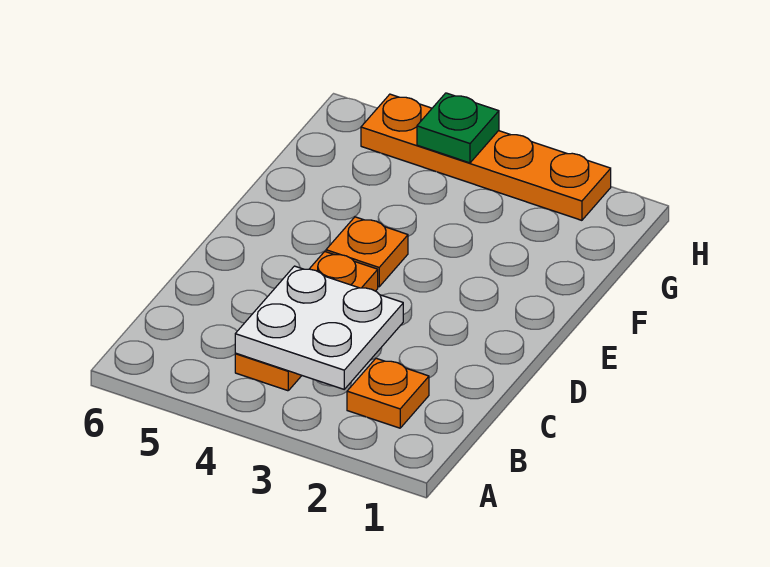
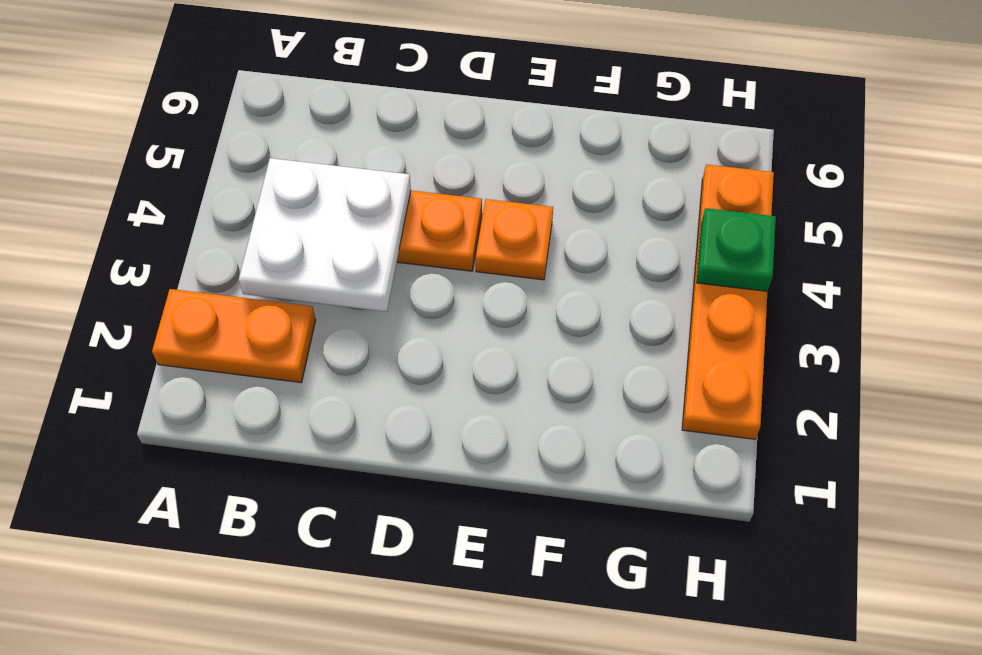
orange 1x1 plate [347,358,429,428] -> orange 1x2 plate [152,289,316,383]

